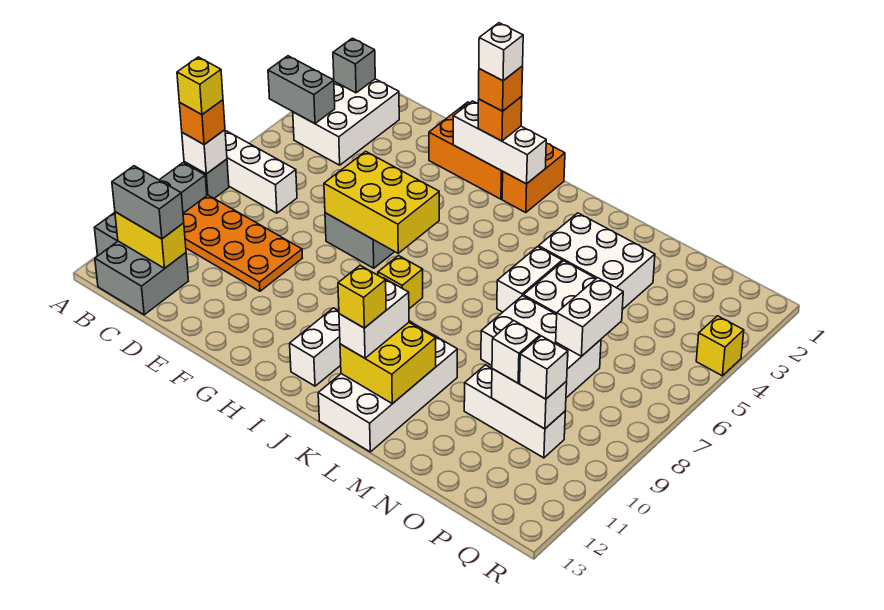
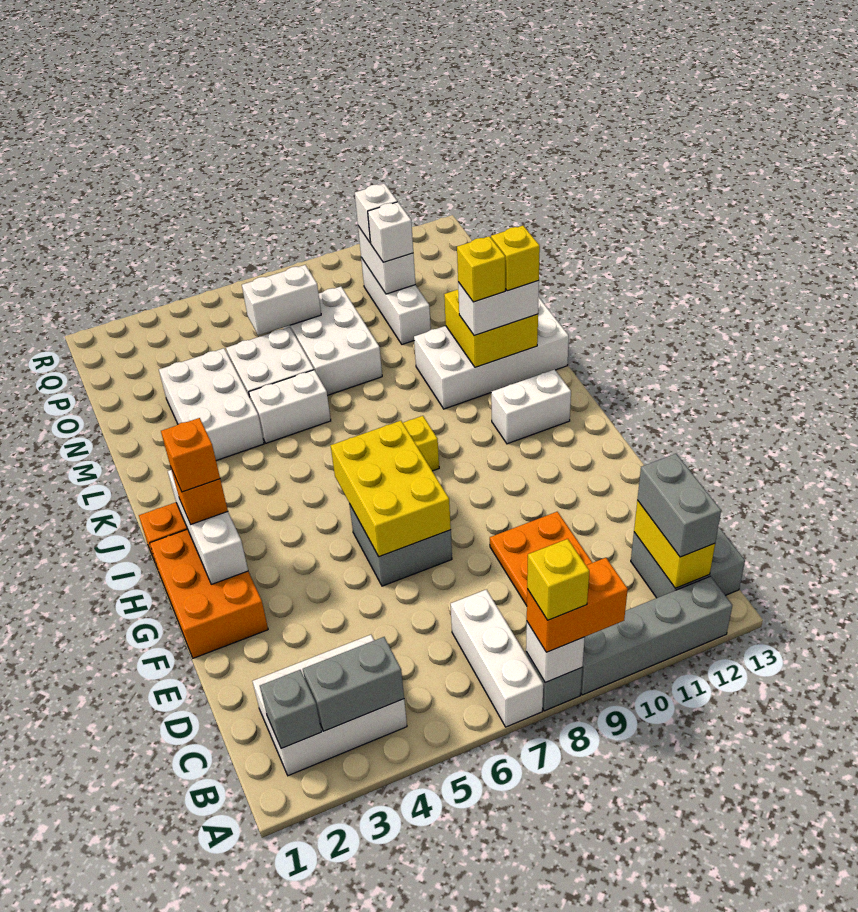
grey 1x2 brick [268,56,335,124] -> grey 1x2 brick turned to [303,637,404,731]
orange 1x1 brick [179,100,225,144] -> orange 1x2 brick [527,558,628,652]
white 1x1 brick [479,23,523,81] -> none
yellow 1x1 brick [696,316,744,376] -> yellow 1x1 brick moved to [457,236,505,302]

